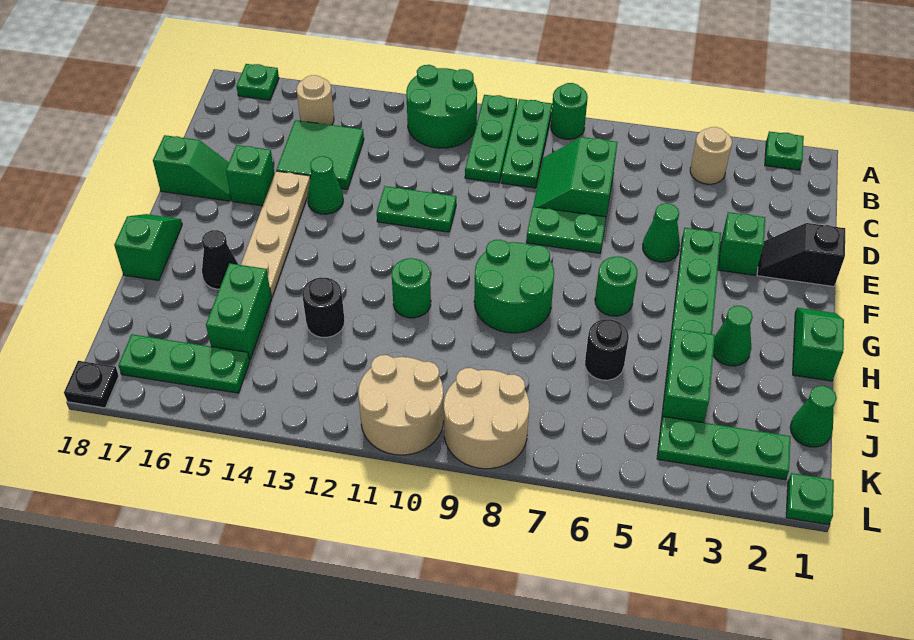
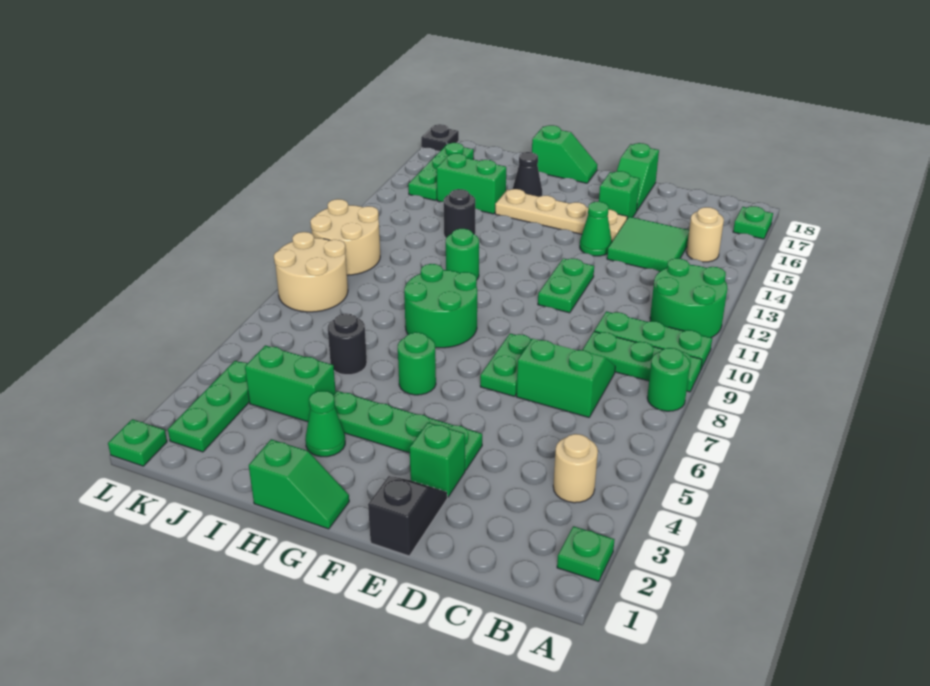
green 1x1 cone [643,203,680,262] -> none
green 1x1 cone [790,386,837,447] -> none

